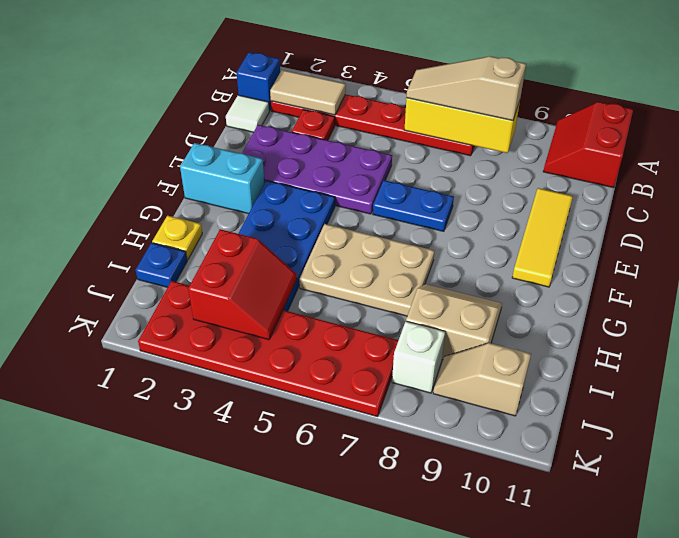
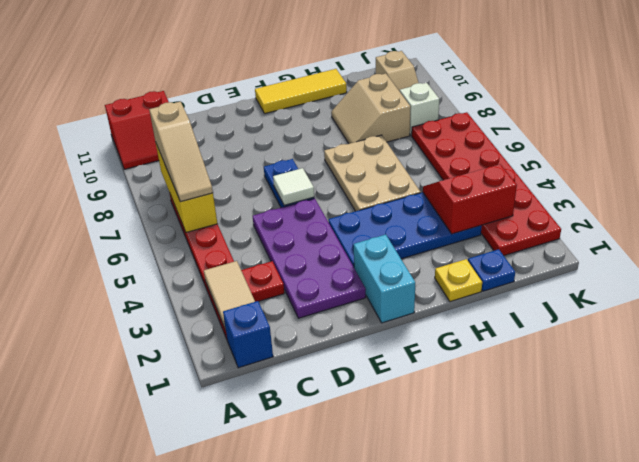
white 1x1 tile [226,95,269,132] -> white 1x1 tile moved to [273,168,314,205]
yellow 1x3 tile [512,188,573,287] -> yellow 1x3 tile moved to [255,69,347,114]

